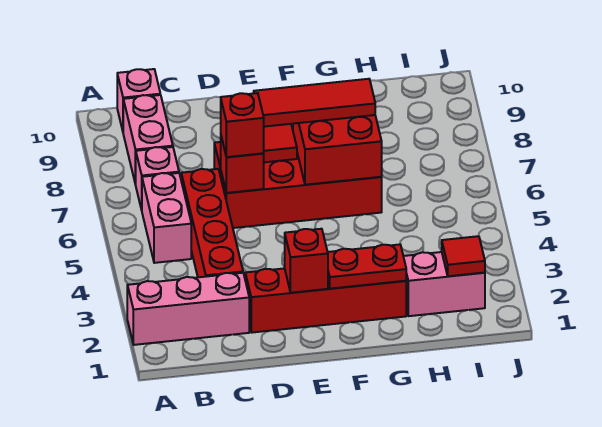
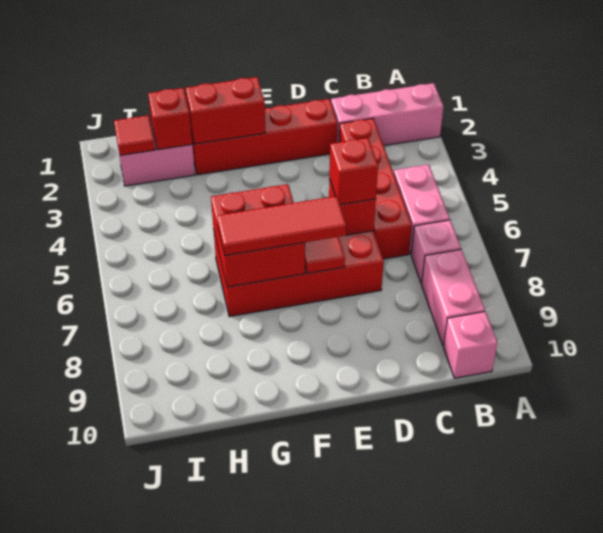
red 1x1 brick [285,229,328,293] -> red 1x1 brick moved to [148,88,192,150]
red 1x2 plate [328,244,406,289] -> red 1x2 brick [186,77,266,144]

